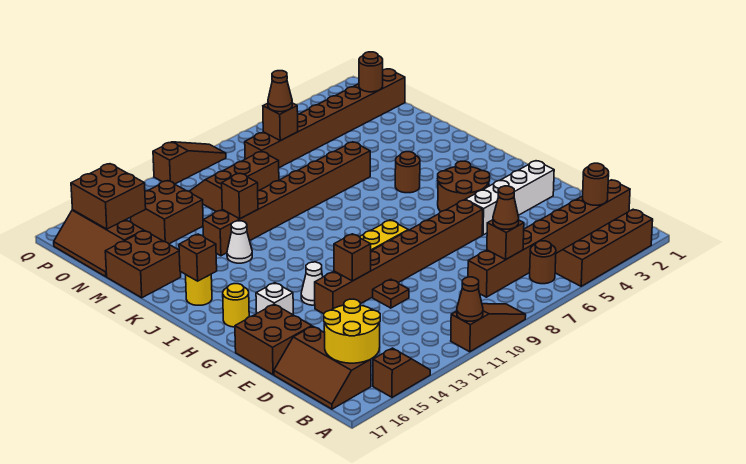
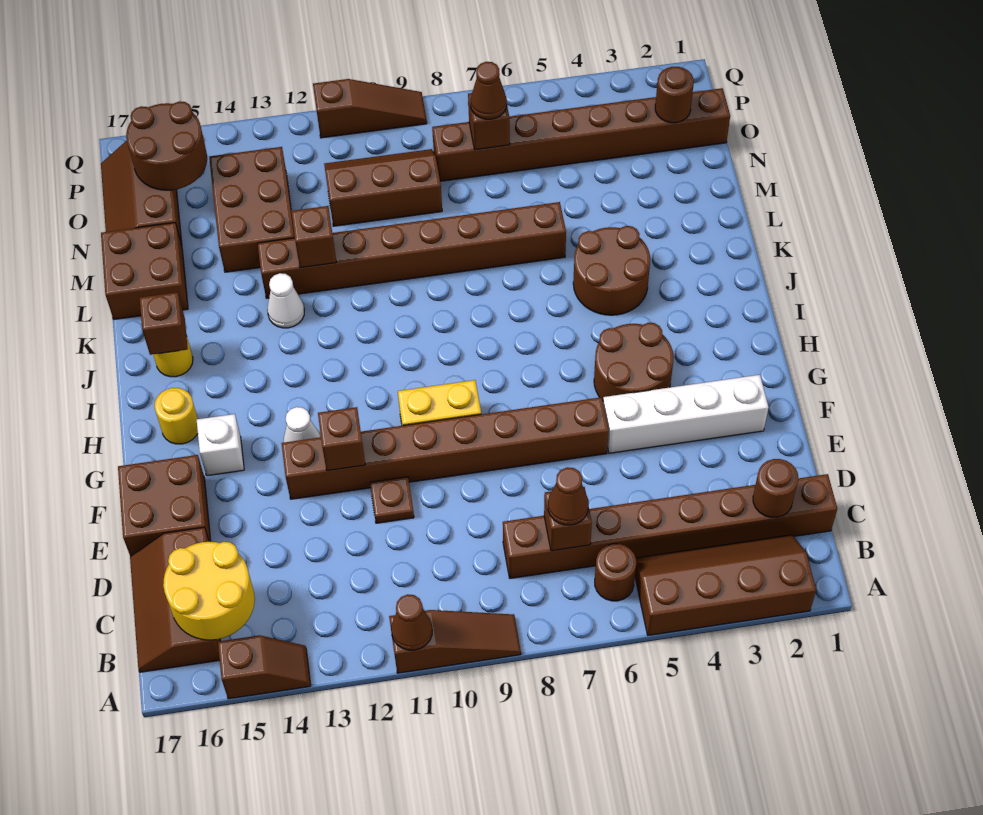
brown 1x1 round brick [395,152,420,193] -> brown 2x2 round brick [573,226,650,315]
brown 2x2 brick [131,181,203,244] -> brown 2x3 brick [209,147,295,272]
brown 2x2 brick [71,164,146,229] -> brown 2x2 round brick [126,101,207,190]

